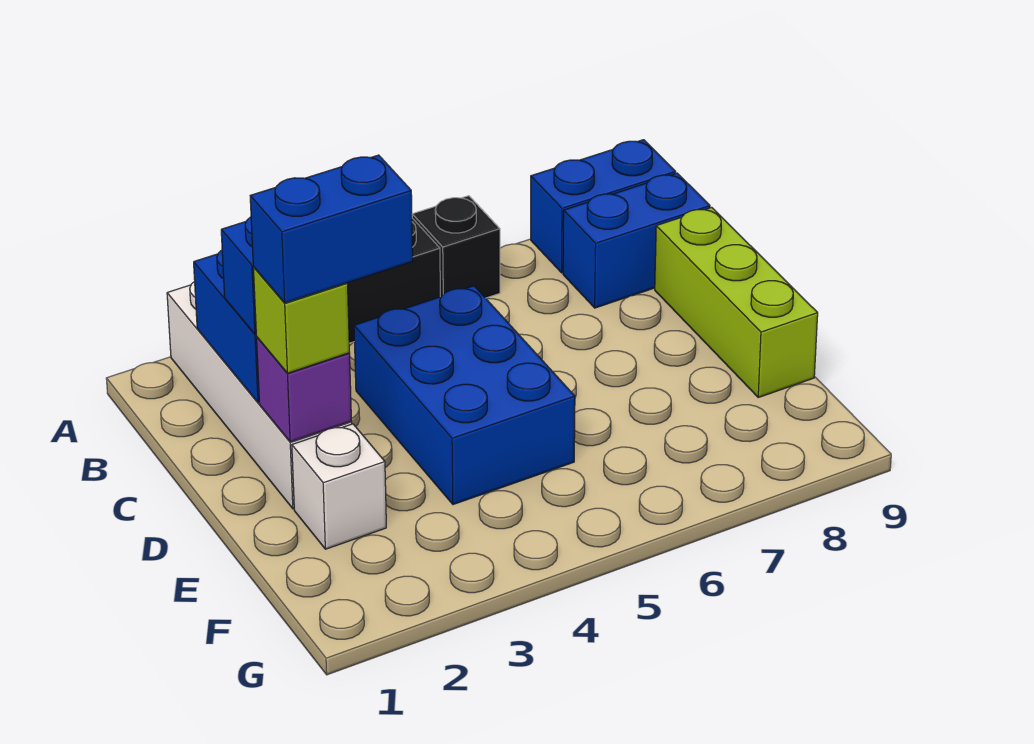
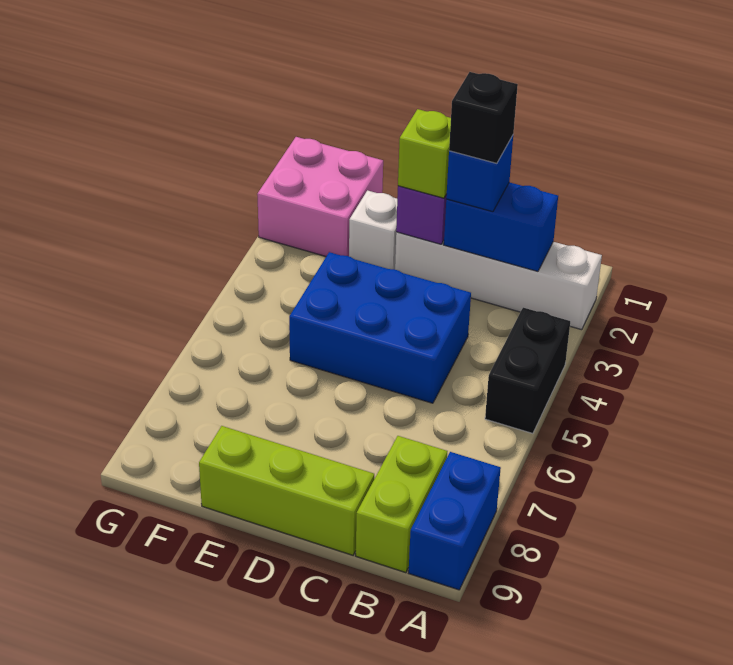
black 1x1 brick [412,196,500,298] -> black 1x1 brick moved to [449,72,518,163]
blue 1x2 brick [563,173,710,308] -> lime 1x2 brick [356,436,447,573]
blue 1x2 brick [250,155,413,303] -> none
none -> pink 2x2 brick [257,137,383,256]

